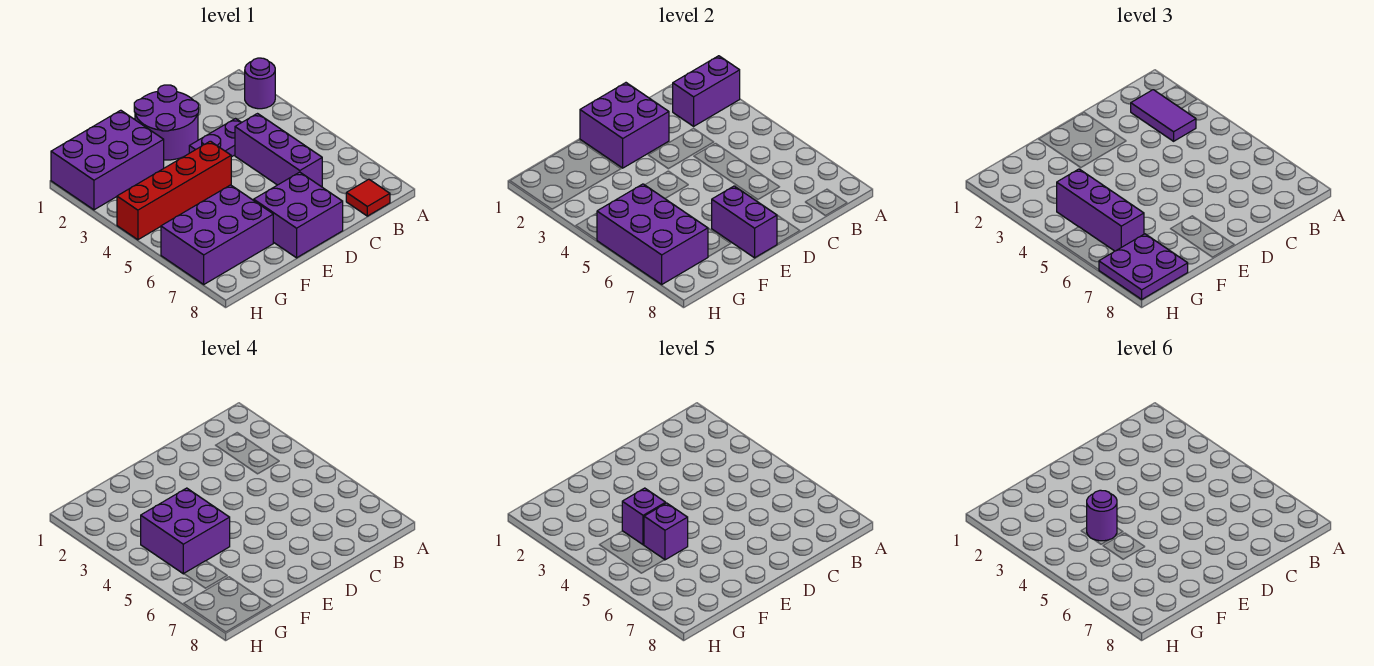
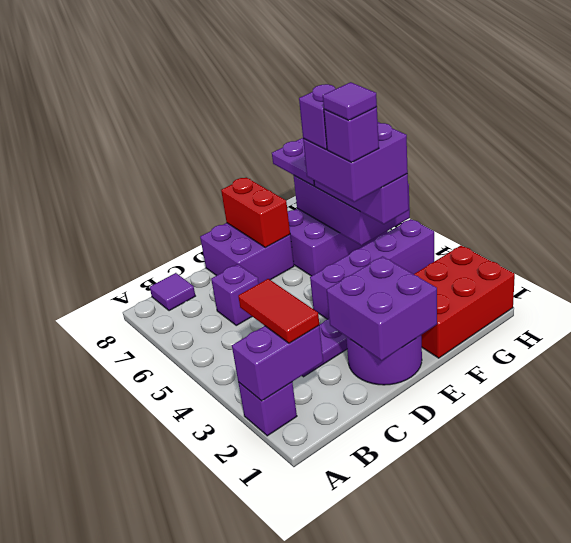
purple 1x1 round brick [245,58,275,109] -> purple 1x1 brick [238,382,297,436]
purple 1x2 tile [1131,90,1196,141] -> red 1x2 tile [238,279,319,343]
red 1x1 tile [346,179,390,216] -> purple 1x1 tile [150,273,195,311]
purple 1x3 brick [235,114,322,187] -> purple 1x1 brick [211,264,259,325]
red 1x4 brick [117,141,231,240] -> purple 1x4 brick [310,219,434,319]
purple 1x2 brick [712,186,777,258] -> red 1x2 brick [221,177,290,248]
purple 2x3 brick [51,110,164,210] -> red 2x3 brick [414,246,515,358]
purple 1x1 round brick [1087,490,1117,541] -> purple 1x1 tile [323,82,377,120]

